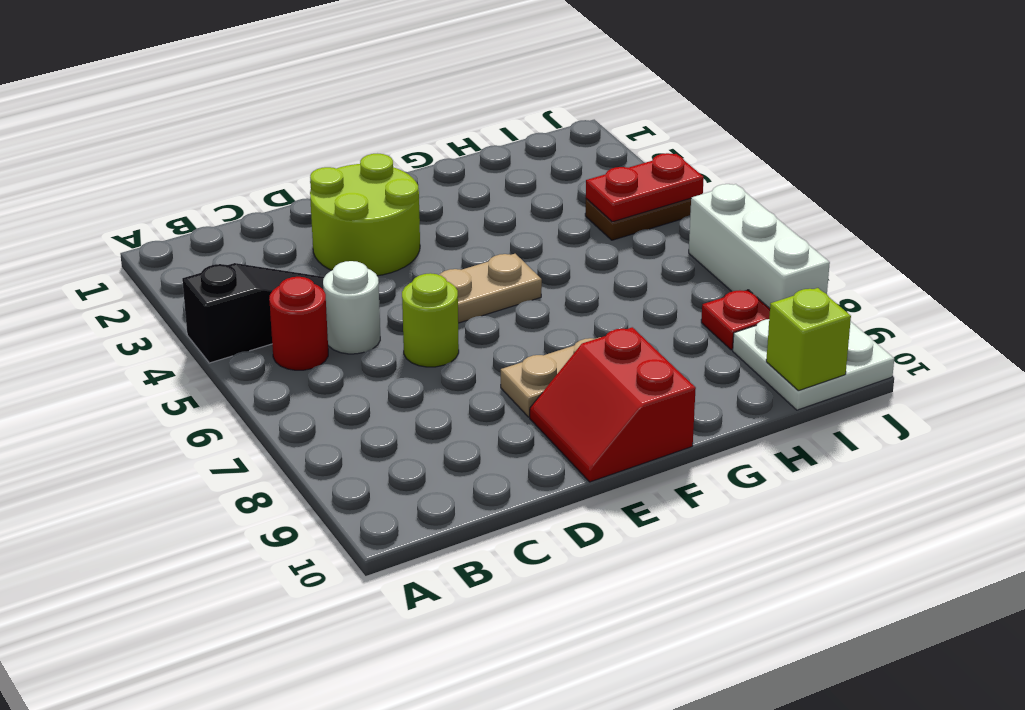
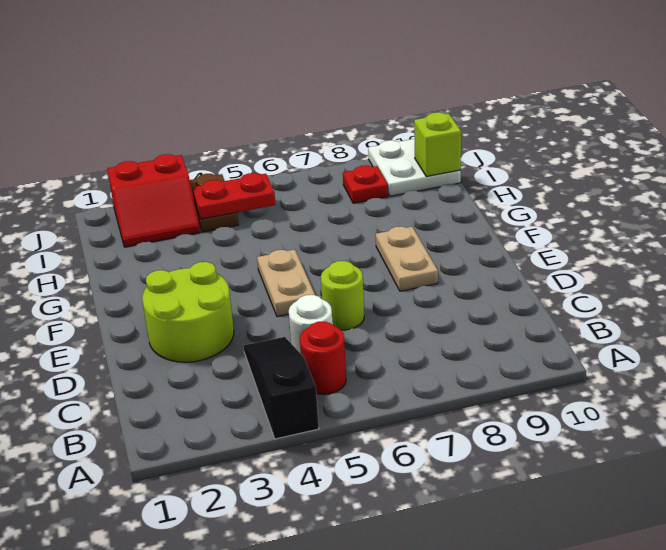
red 2x2 slope [530,327,696,482] -> red 2x2 slope moved to [107,154,200,247]
red 1x2 plate [586,153,704,222] -> red 1x2 plate turned to [192,173,276,219]
white 1x3 brick [689,184,830,308] -> none

